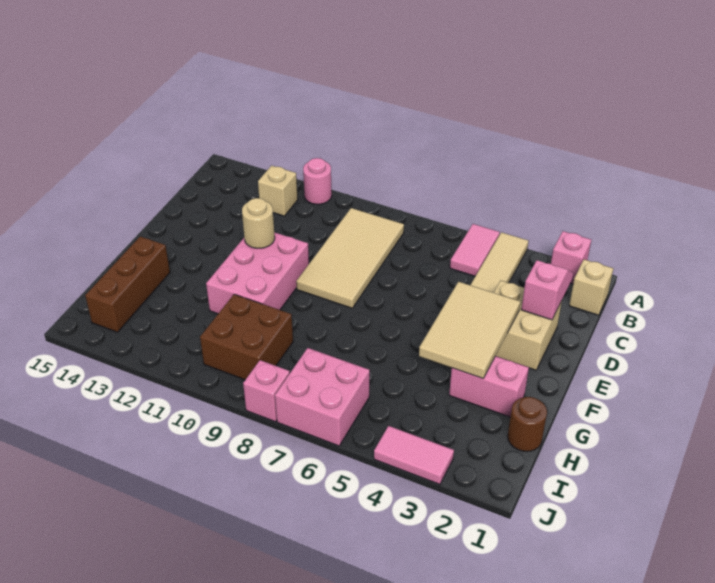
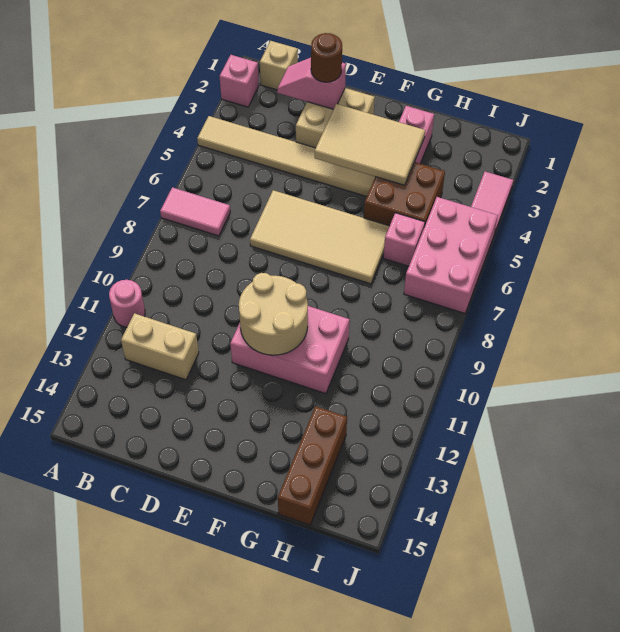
pink 1x2 tile [450,224,500,276] -> pink 1x2 tile moved to [160,187,230,236]
tan 2x4 tile [296,208,404,308] -> tan 2x4 tile moved to [250,190,389,284]
tan 1x1 brick [258,166,298,216] -> tan 1x2 brick [121,313,199,380]
tan 1x1 round brick [242,198,275,248] -> tan 2x2 round brick [239,273,308,355]
brown 1x3 brick [85,236,170,332] -> brown 1x3 brick turned to [278,406,347,525]
brown 1x1 round brick [508,397,547,451] -> brown 1x1 round brick moved to [311,33,342,82]
brown 2x2 brick [200,294,293,380] -> brown 2x2 brick moved to [364,162,445,227]
pink 2x2 brick [275,348,370,446] -> pink 2x3 brick [404,197,498,313]
pink 1x1 brick [243,360,290,422] -> pink 1x1 brick moved to [383,213,425,266]

